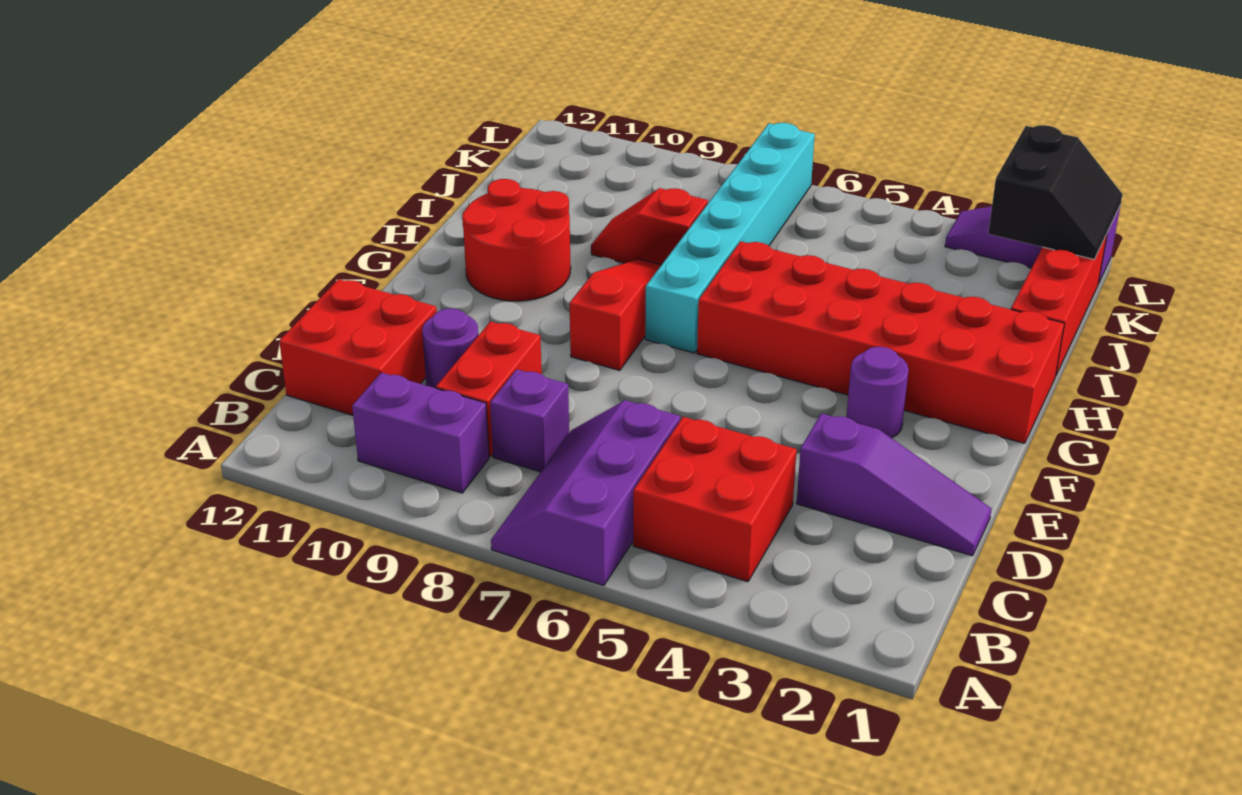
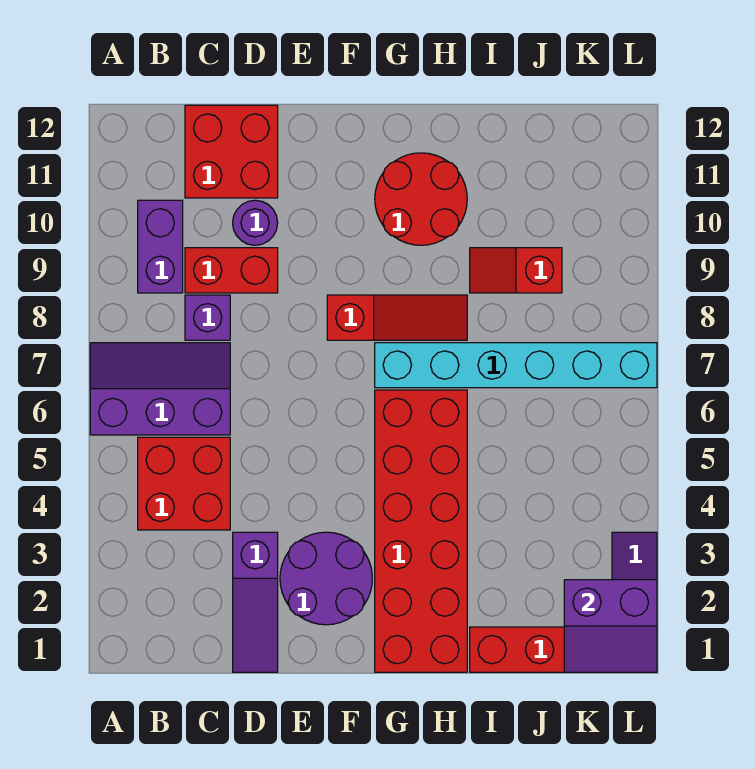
purple 1x1 round brick [846,347,909,438] -> purple 2x2 round brick [280,532,372,625]
red 1x2 slope [591,188,708,265] -> red 1x2 slope turned to [470,248,562,293]
black 2x2 slope [988,125,1122,260] -> purple 2x2 slope [564,580,657,672]

